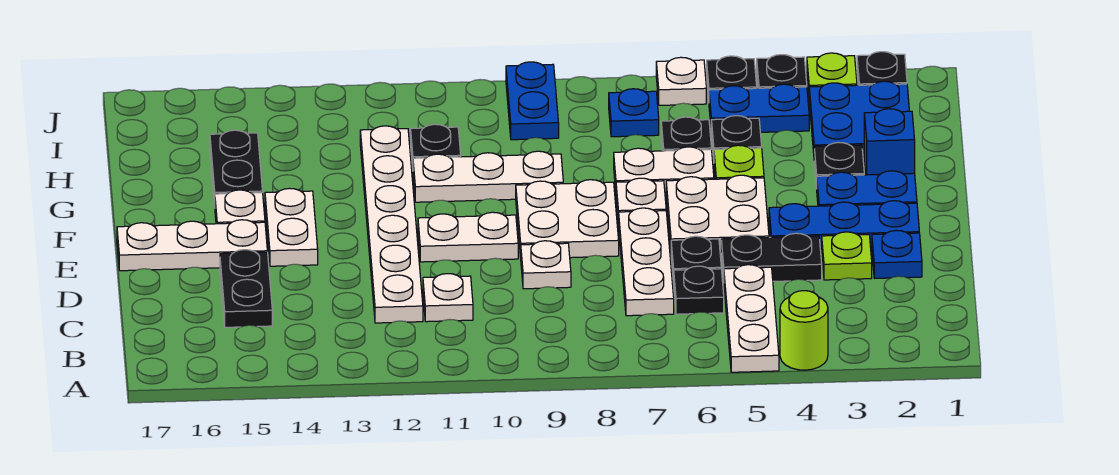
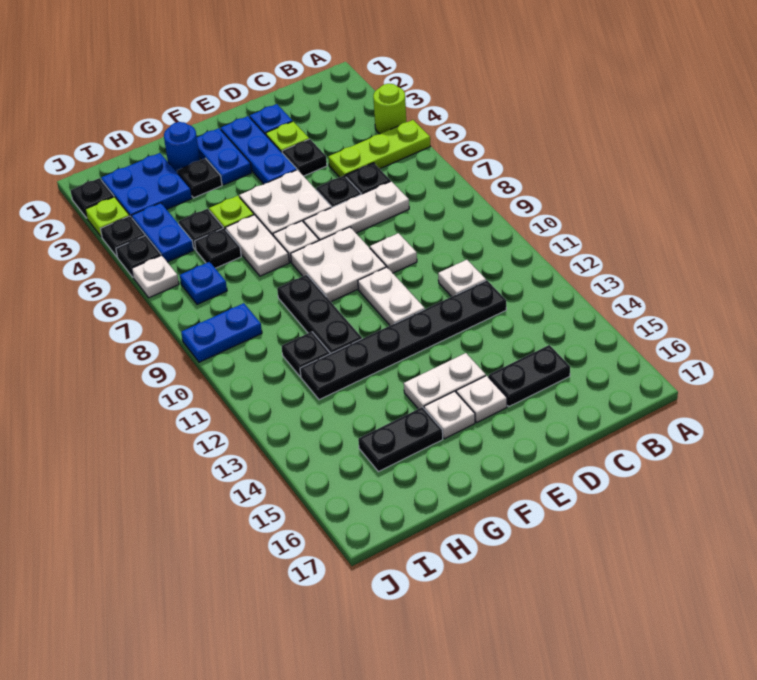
white 1x3 plate [724,265,779,372] -> lime 1x3 plate [328,120,430,177]
white 1x6 plate [360,126,423,323] -> black 1x6 plate [300,280,506,400]
black 1x2 plate [721,233,822,281] -> black 1x1 plate [282,139,327,176]
white 1x3 plate [117,220,267,271] -> white 1x1 plate [456,376,507,422]
blue 1x1 brick [864,109,915,175] -> blue 1x1 round brick [164,122,200,172]
white 1x3 plate [413,151,563,202] -> black 1x3 plate [277,275,362,354]

